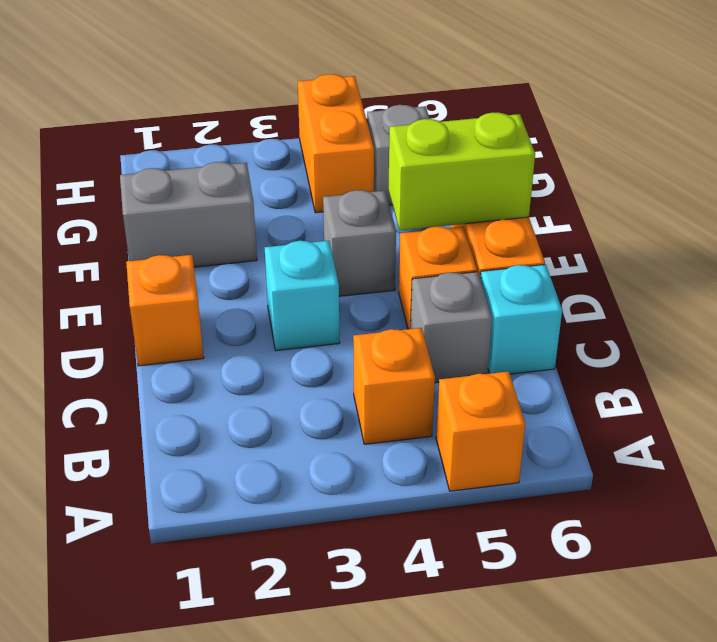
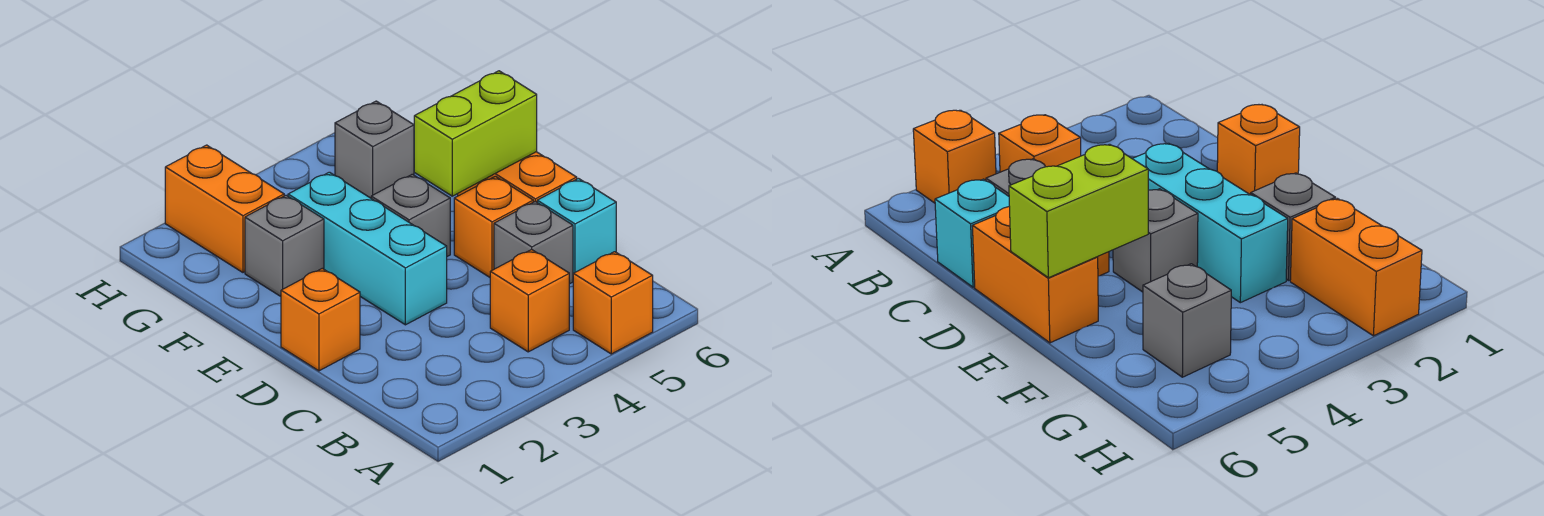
cyan 1x1 brick [265,241,340,351] -> cyan 1x3 brick [288,172,447,325]
grey 1x2 brick [120,162,257,267] -> grey 1x1 brick [245,195,324,296]
orange 1x2 brick [298,74,374,213] -> orange 1x2 brick moved to [165,145,284,272]

